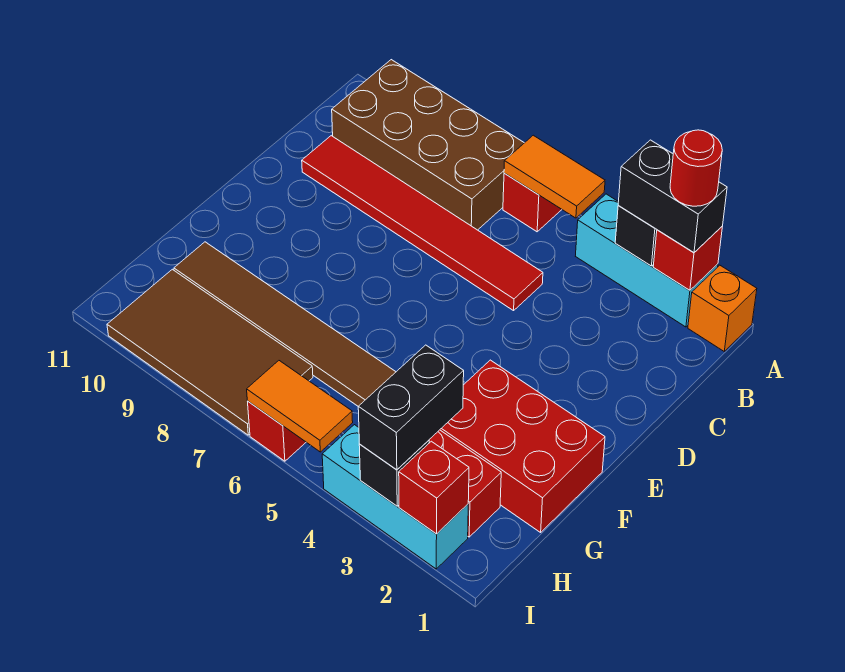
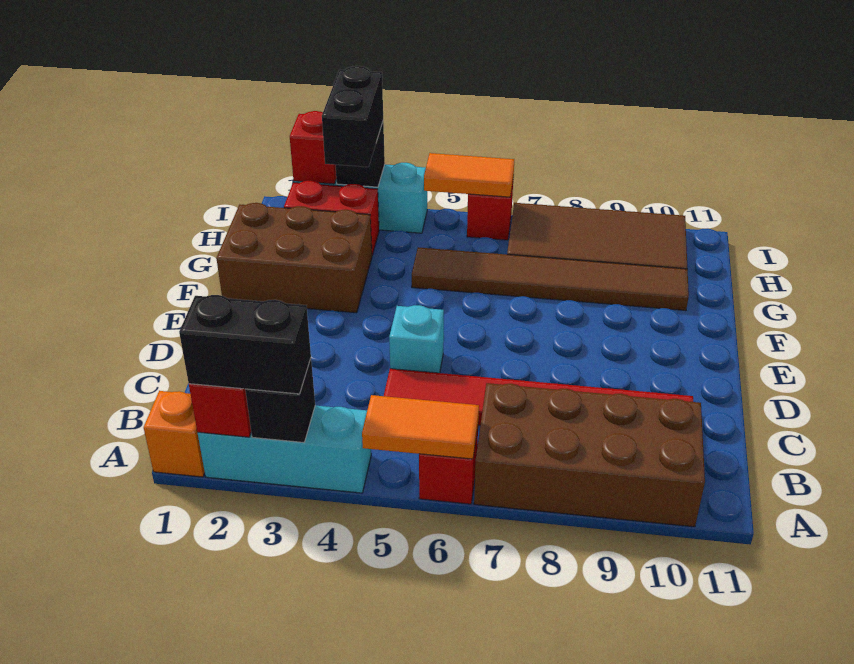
red 1x1 round brick [670,130,722,206] -> none
none -> cyan 1x1 brick [389,305,444,373]
red 2x3 brick [440,360,605,532] -> brown 2x3 brick [216,203,372,313]

